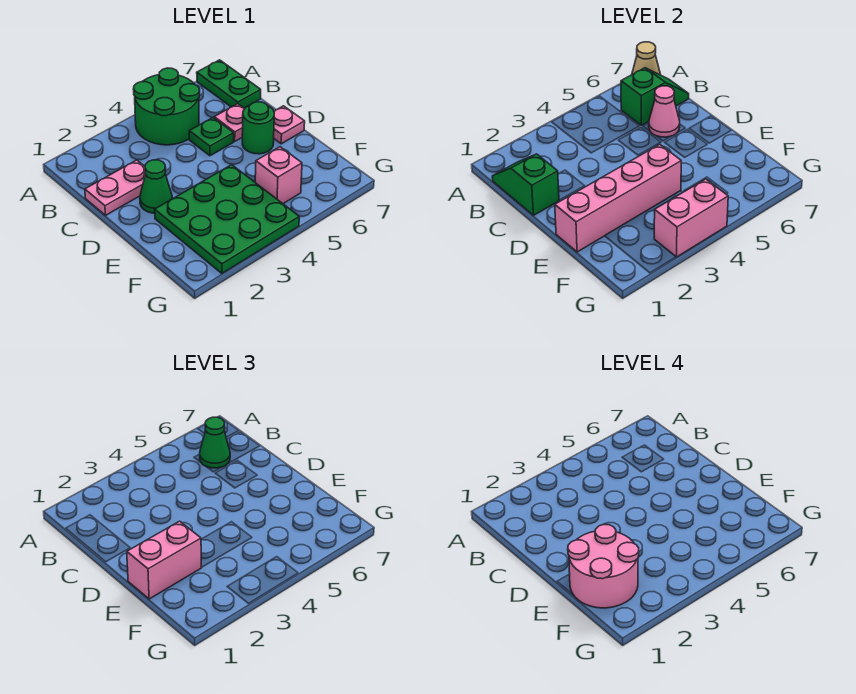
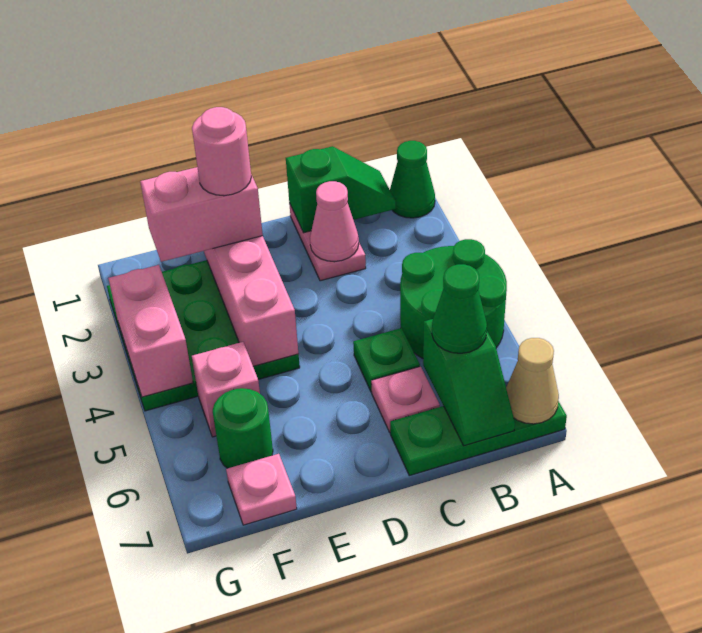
green 1x2 plate [197,60,261,108] -> green 1x3 plate [390,401,567,476]
pink 1x1 cone [649,86,680,137] -> pink 1x1 cone moved to [310,181,359,262]
green 1x1 cone [140,160,172,213] -> green 1x1 cone moved to [390,141,435,218]
green 1x1 round brick [242,102,274,154] -> green 1x1 round brick moved to [213,388,273,468]
pink 1x1 plate [274,106,305,144] -> pink 1x1 plate moved to [226,454,297,525]
pink 1x2 brick [127,521,201,599] -> pink 1x2 brick turned to [140,167,263,262]
pink 2x2 round brick [568,524,639,608] -> pink 1x1 round brick [192,107,251,196]

